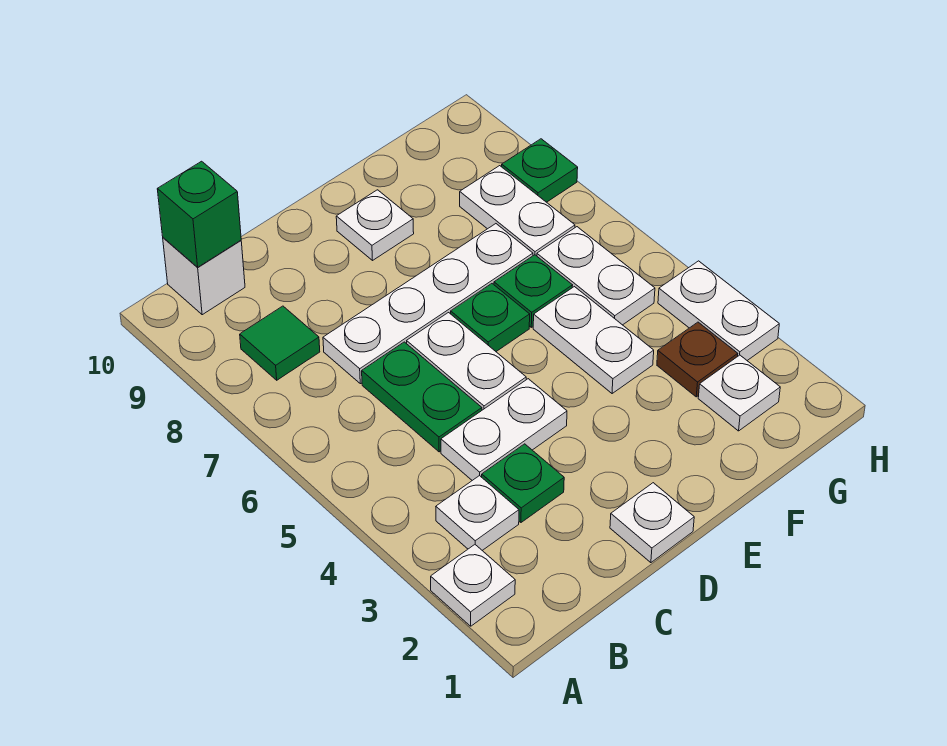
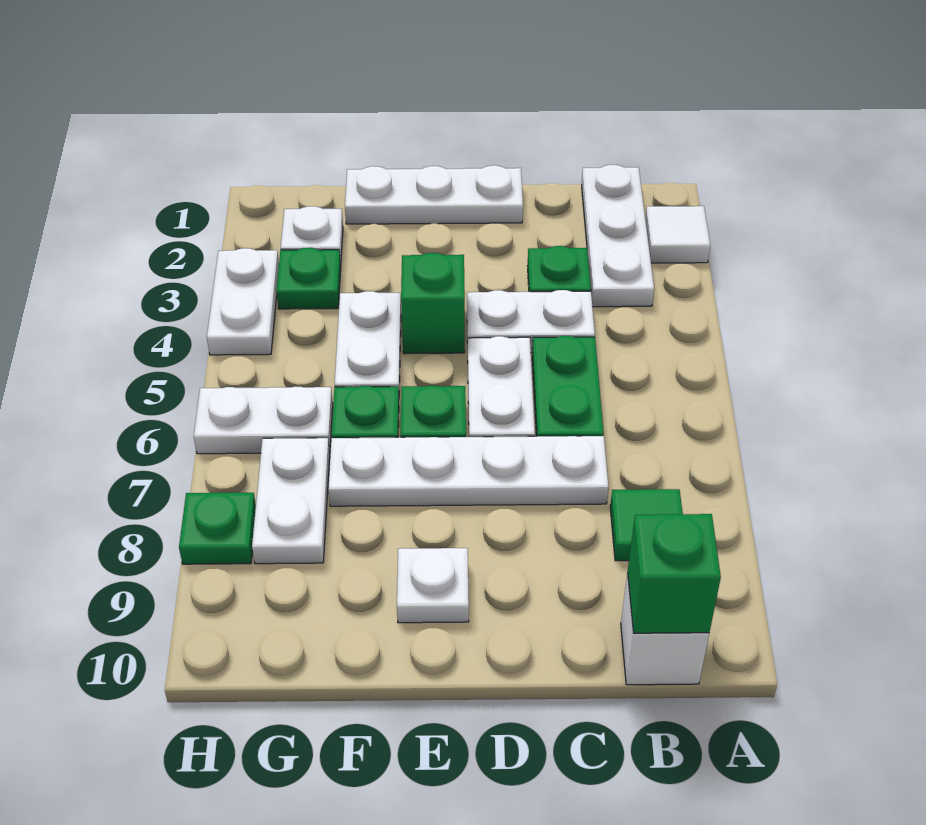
white 1x1 plate [431,545,515,626] -> white 1x1 tile [645,206,710,263]
white 1x1 plate [436,476,519,550] -> white 1x3 plate [582,165,654,307]
white 1x1 plate [610,483,694,563] -> white 1x3 plate [345,165,523,224]
none -> green 1x1 brick [401,253,465,354]
brown 1x1 plate [657,322,738,397] -> green 1x1 plate [276,248,341,309]
white 1x2 plate [537,227,655,325] -> white 1x2 plate turned to [194,387,333,454]

